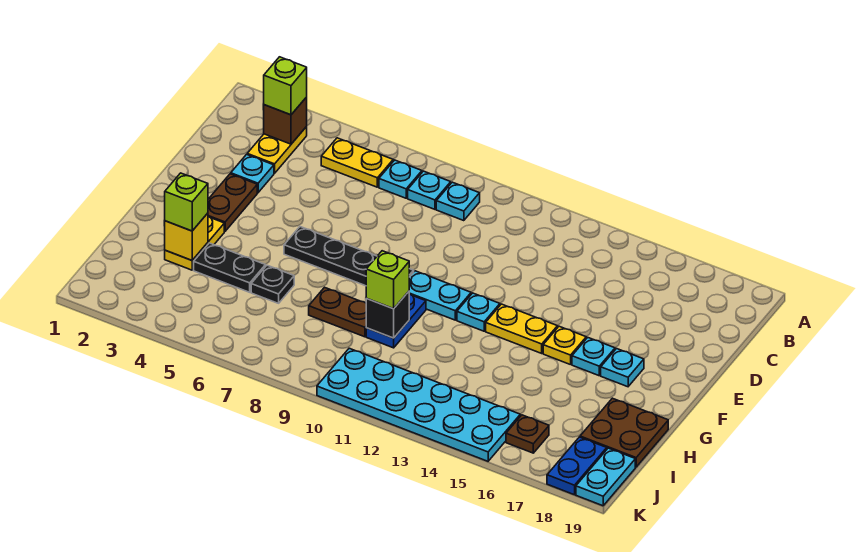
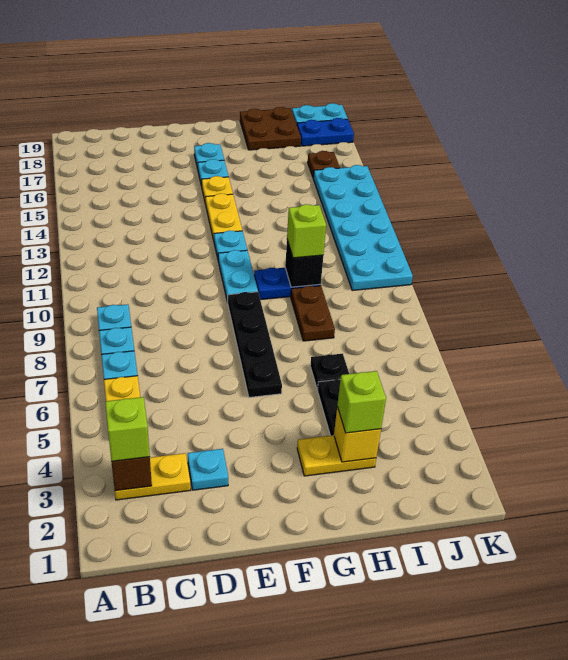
brown 1x2 plate [208,174,257,231] -> none

